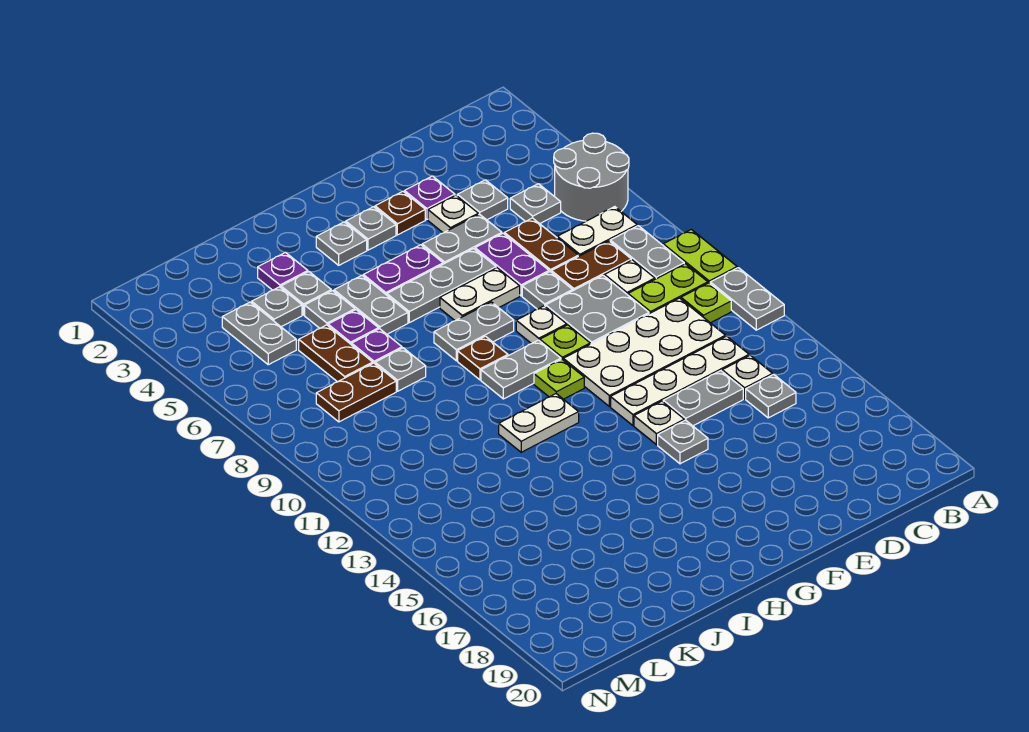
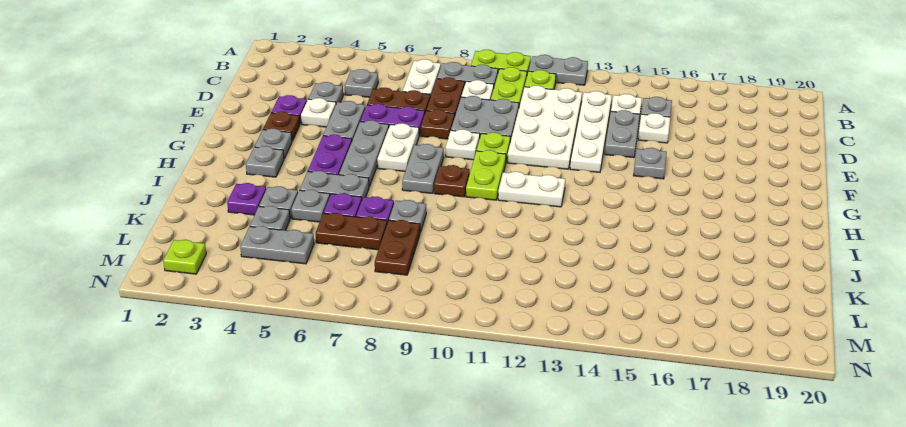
grey 2x2 round brick [554,133,629,221] -> none
grey 1x1 plate [522,272,573,309] -> brown 1x1 plate [421,110,455,139]
white 1x1 plate [634,401,684,445] -> white 1x1 plate moved to [638,113,670,143]
grey 1x2 plate [481,340,561,399] -> lime 1x2 plate [466,150,506,200]
lime 1x1 plate [534,359,584,399] -> lime 1x1 plate moved to [163,240,206,274]
white 1x2 plate [499,394,579,452] -> white 1x2 plate turned to [498,172,565,207]

